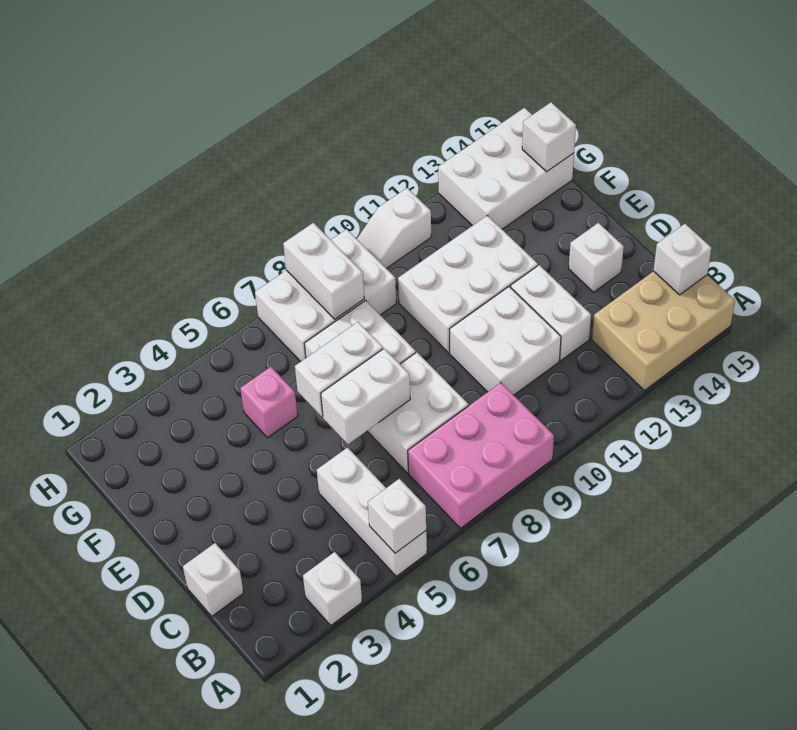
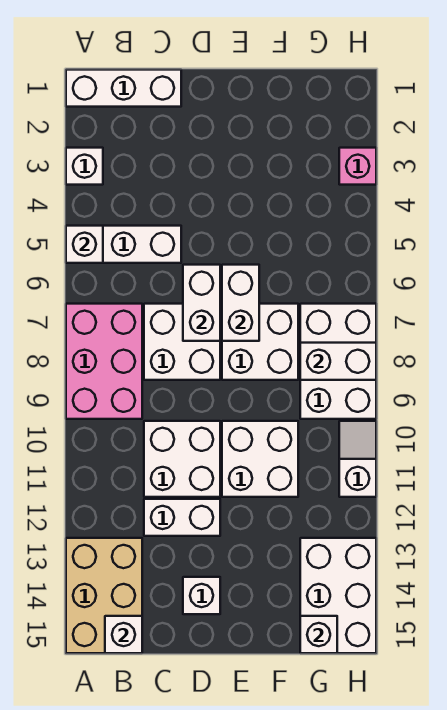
white 1x1 brick [183,543,244,616] -> white 1x3 brick [66,70,181,107]
white 2x3 brick [398,216,538,353] -> white 2x2 brick [222,421,298,497]
pink 1x1 brick [240,367,298,438] -> pink 1x1 brick moved to [339,148,376,185]

